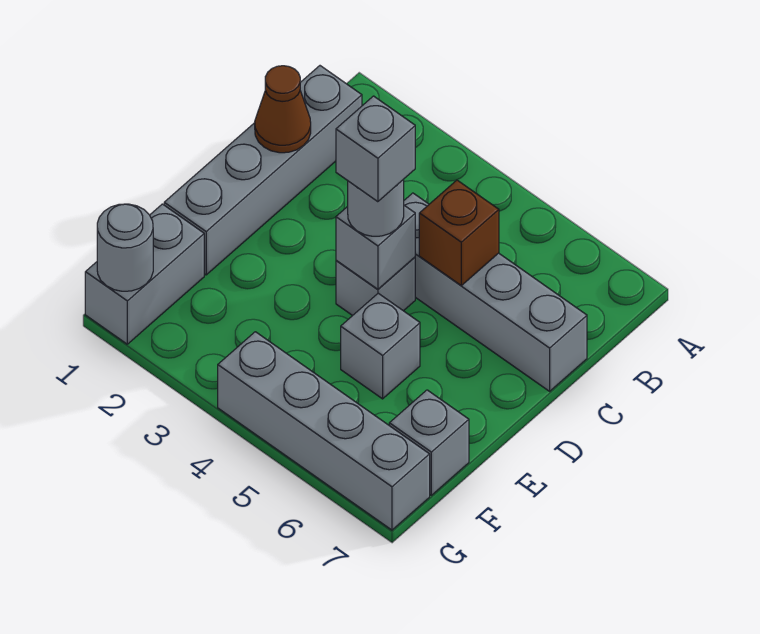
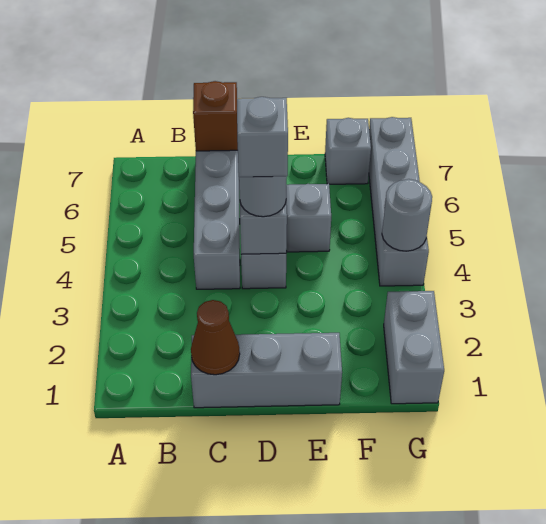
grey 1x4 brick [164,66,362,275] -> grey 1x3 brick [191,333,342,408]
brown 1x1 brick [419,180,499,285] -> brown 1x1 brick moved to [193,81,238,151]
grey 1x2 brick [85,204,204,344] -> grey 1x2 brick turned to [384,291,444,404]
grey 1x1 round brick [97,204,153,291] -> grey 1x1 round brick moved to [382,179,432,251]

